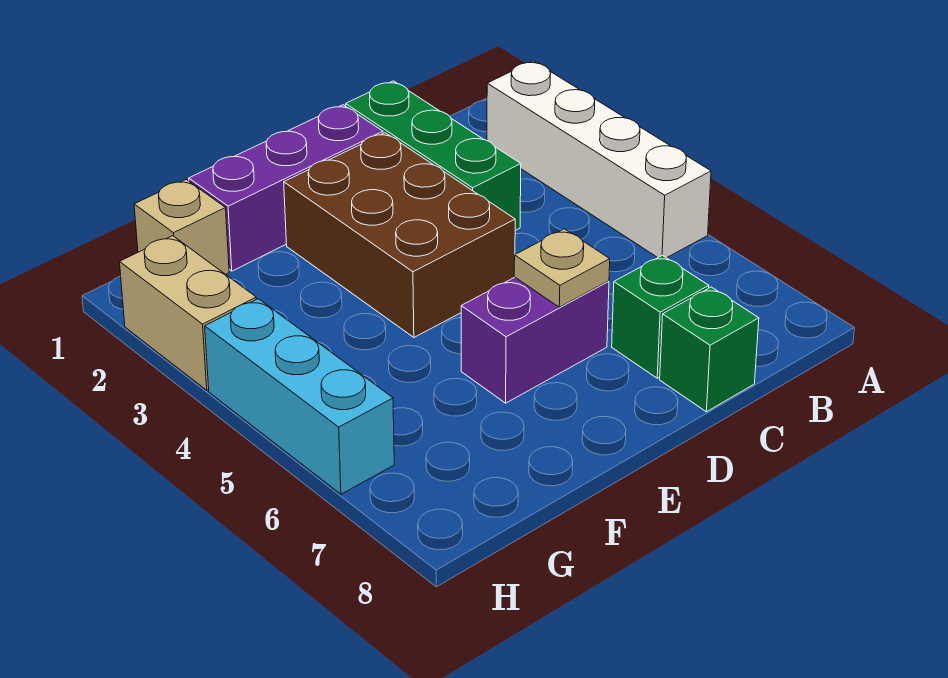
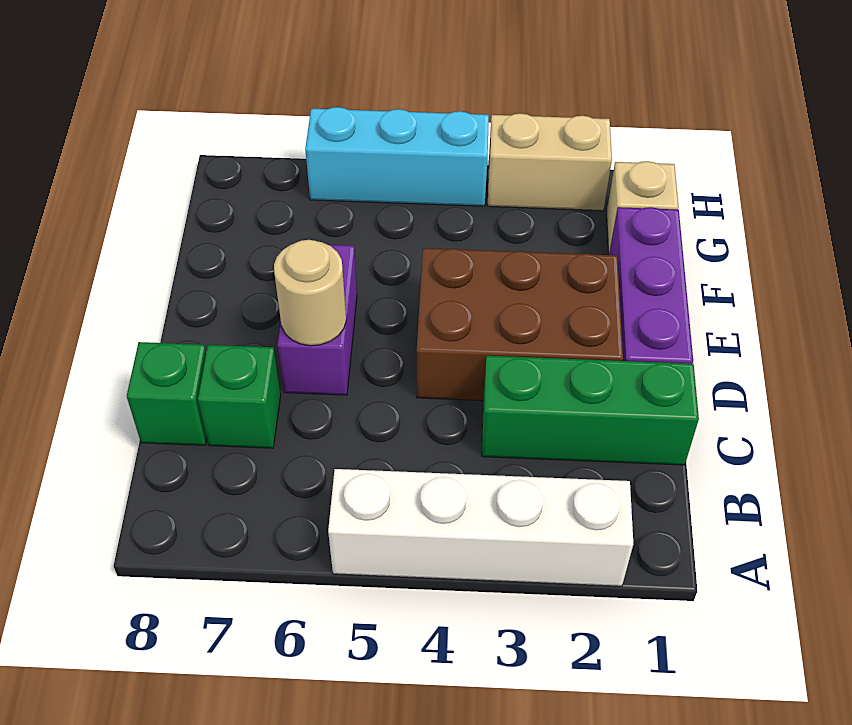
tan 1x1 plate [514,229,610,307] -> tan 1x1 round brick [274,240,346,346]

